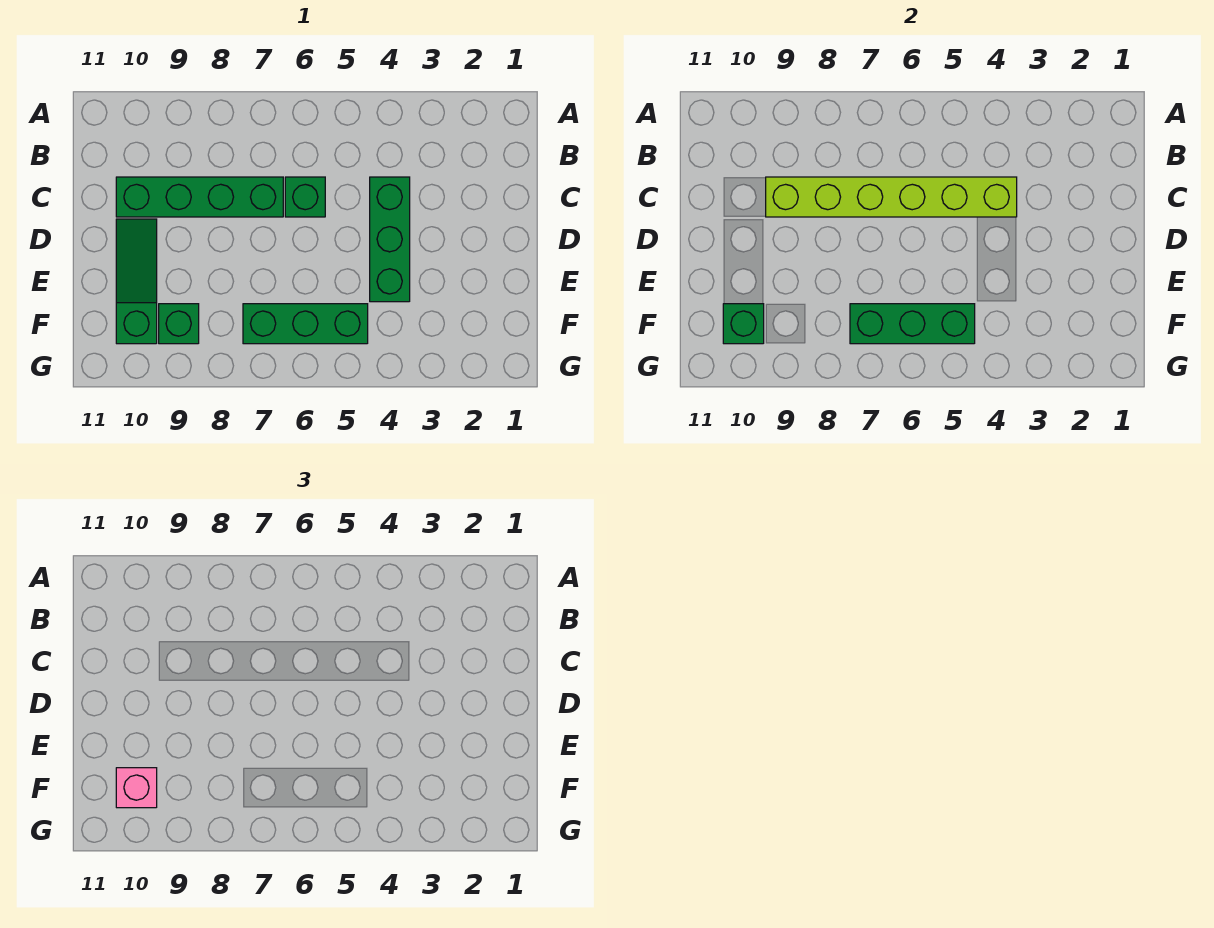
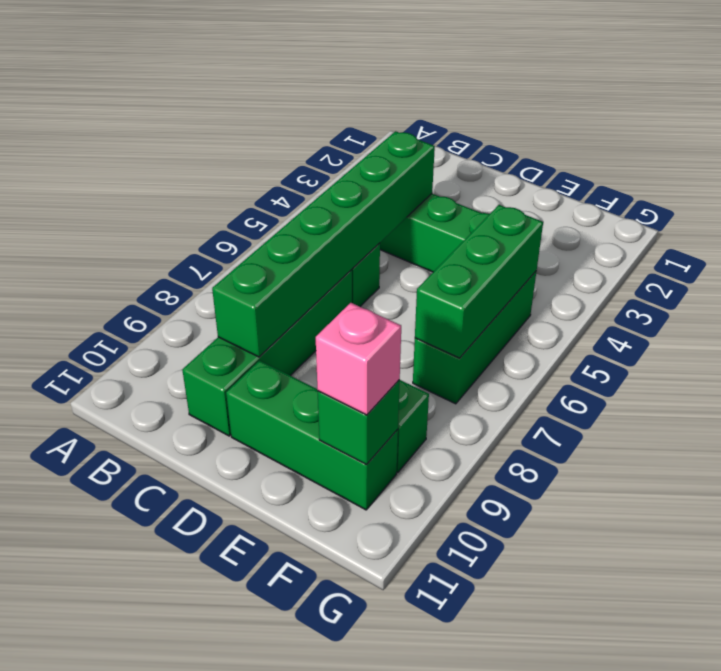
lime 1x6 brick [766,177,1017,217] -> green 1x6 brick [212,131,435,357]
green 1x3 slope [116,219,157,344] -> green 1x3 brick [226,360,398,510]

